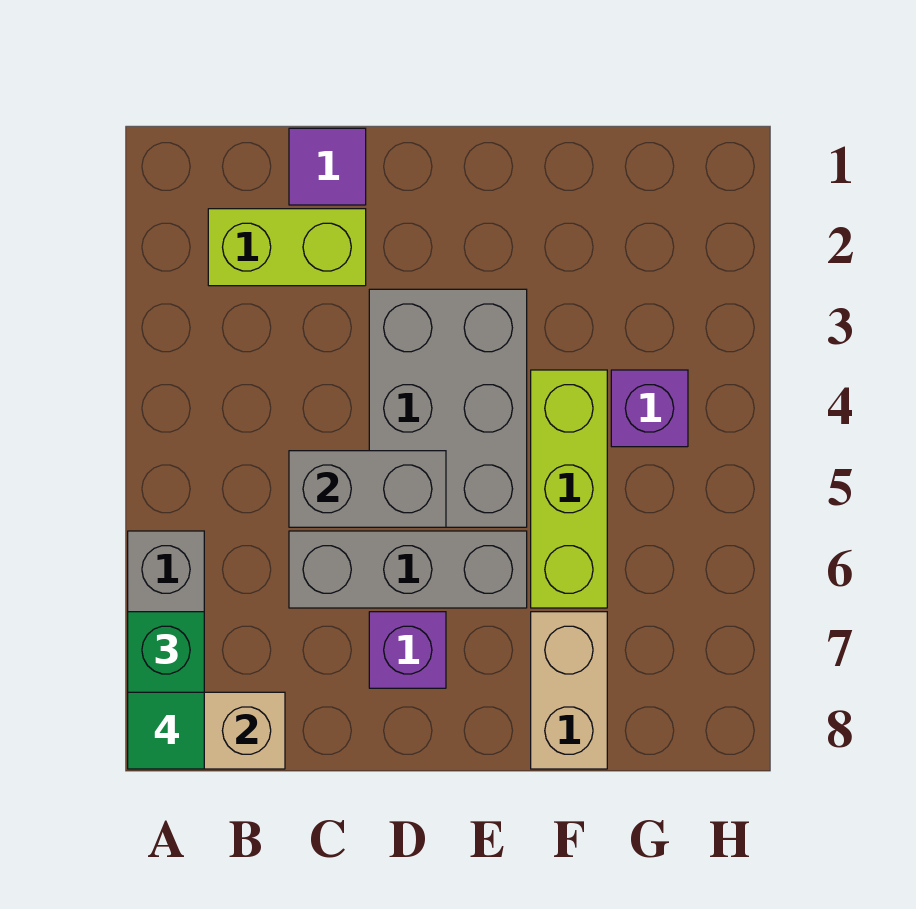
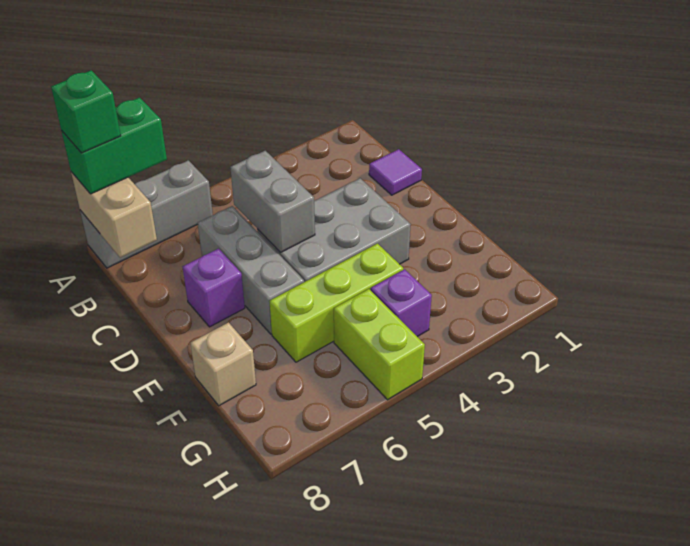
green 1x1 tile [128,692,204,769] -> green 1x1 brick [51,70,121,153]
lime 1x2 brick [208,209,366,286] -> lime 1x2 brick moved to [334,289,425,400]
tan 1x2 brick [531,612,607,769] -> tan 1x1 brick [190,322,256,406]

